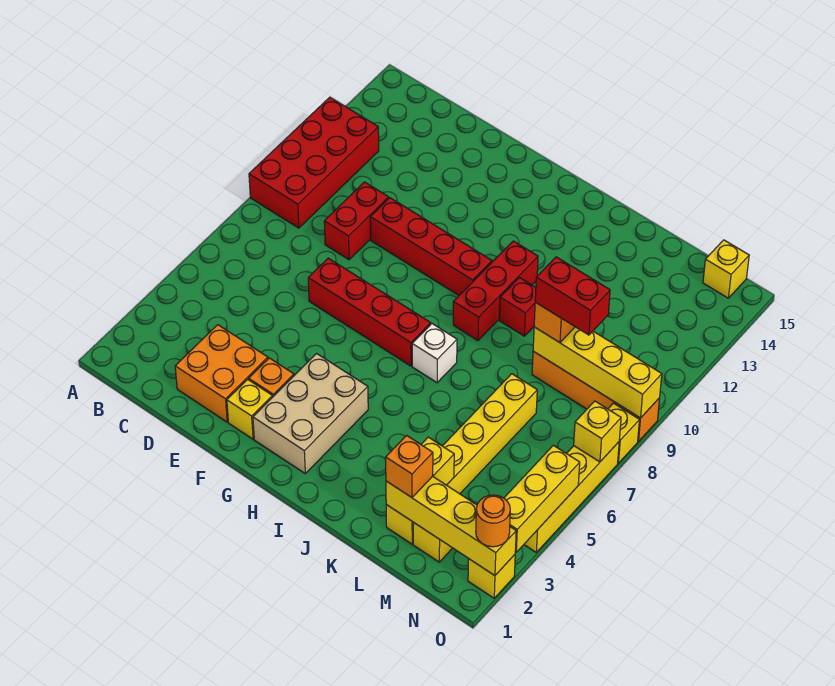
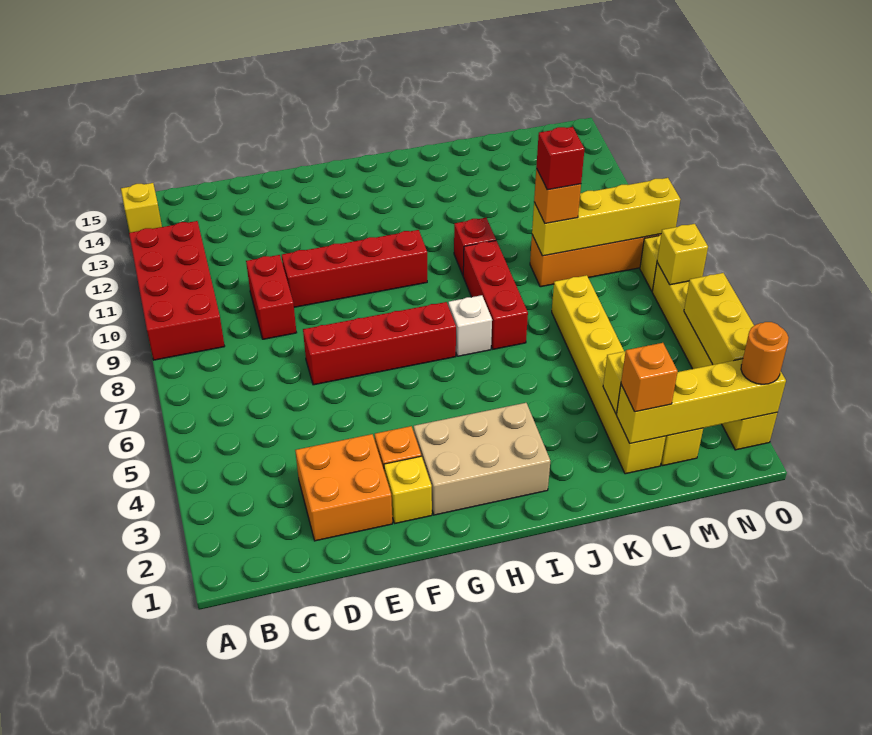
tan 2x3 brick [253,354,368,473] -> tan 2x3 brick turned to [414,403,550,515]
red 1x3 brick [453,241,538,341] -> red 1x3 brick moved to [463,241,528,349]
red 1x2 brick [535,257,610,335] -> red 1x1 brick [536,127,584,190]
yellow 1x1 brick [703,240,749,298] -> yellow 1x1 brick moved to [121,183,162,233]

